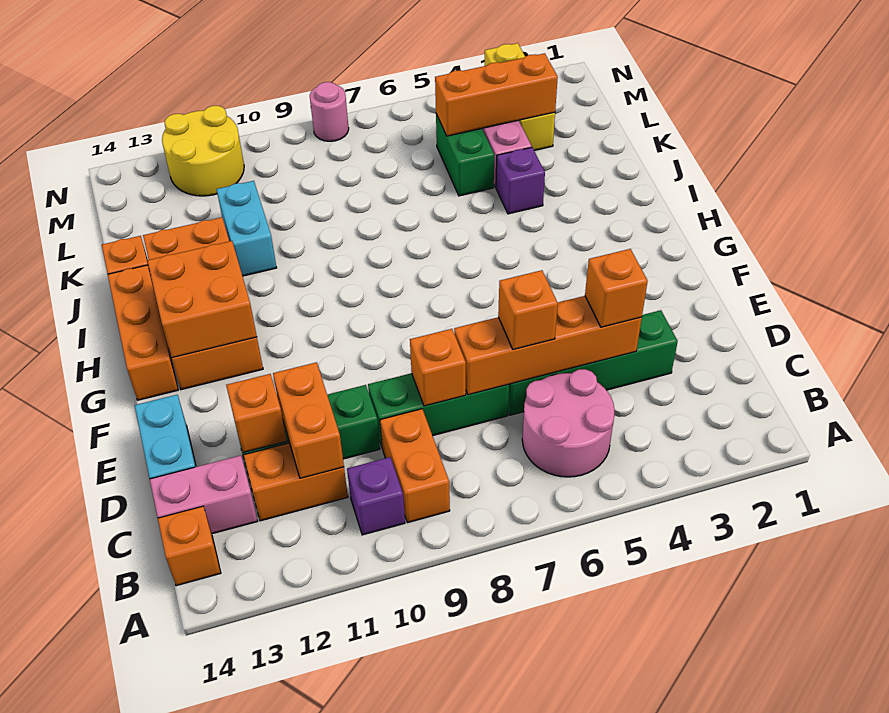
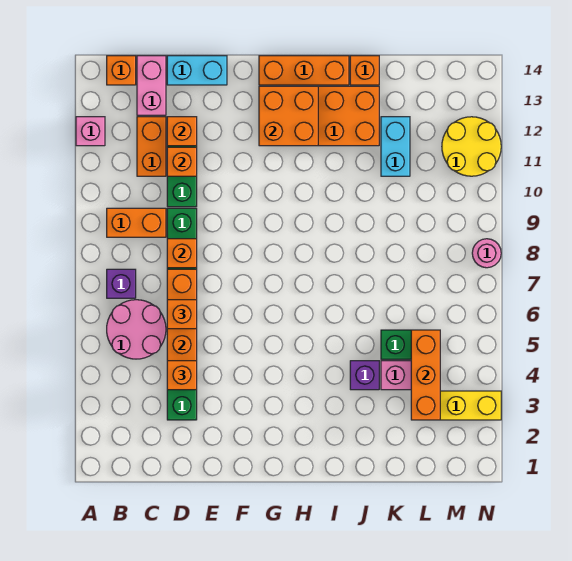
none -> pink 1x1 brick [76,117,105,146]
purple 1x1 brick [347,457,405,535] -> purple 1x1 brick moved to [107,269,136,298]
orange 1x2 brick [273,362,344,478] -> orange 1x1 brick [167,147,197,176]
cyan 1x2 brick [217,181,277,276] -> cyan 1x2 brick turned to [381,117,410,176]

